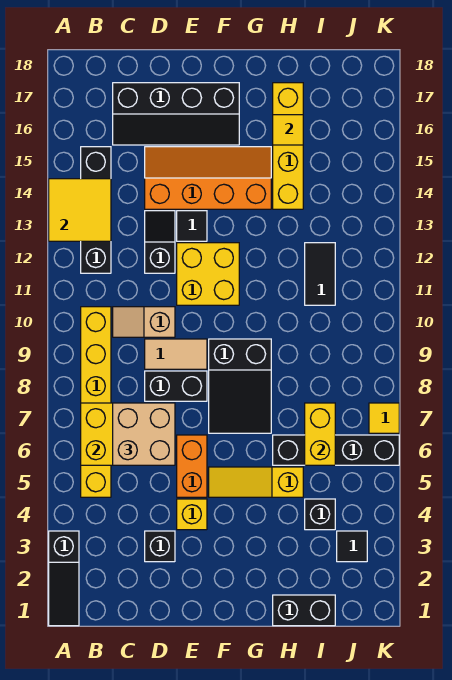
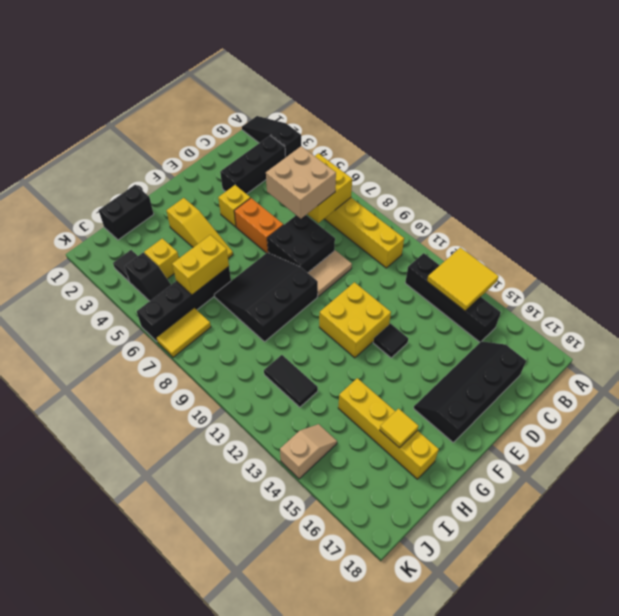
tan 1x2 slope [113,307,175,337] -> tan 1x2 slope moved to [280,424,337,479]
black 1x1 brick [145,531,175,562] -> black 1x3 brick [220,136,285,194]
black 1x2 brick [145,371,207,401] -> black 2x2 brick [267,215,335,273]
black 1x2 slope [145,211,175,273] -> black 1x2 slope moved to [125,253,171,301]
orange 2x4 slope [145,147,271,209] -> none
yellow 1x3 slope [209,467,303,497] -> yellow 1x3 slope turned to [166,198,233,258]
black 2x3 slope [209,339,271,433] -> black 3x3 slope [214,252,318,342]
black 1x1 brick [305,499,335,530] -> yellow 1x1 brick [144,238,179,279]
yellow 1x2 brick [305,403,335,465] -> yellow 1x2 brick turned to [172,235,229,295]
yellow 1x1 tile [369,403,399,433] -> yellow 1x2 tile [156,308,211,357]

